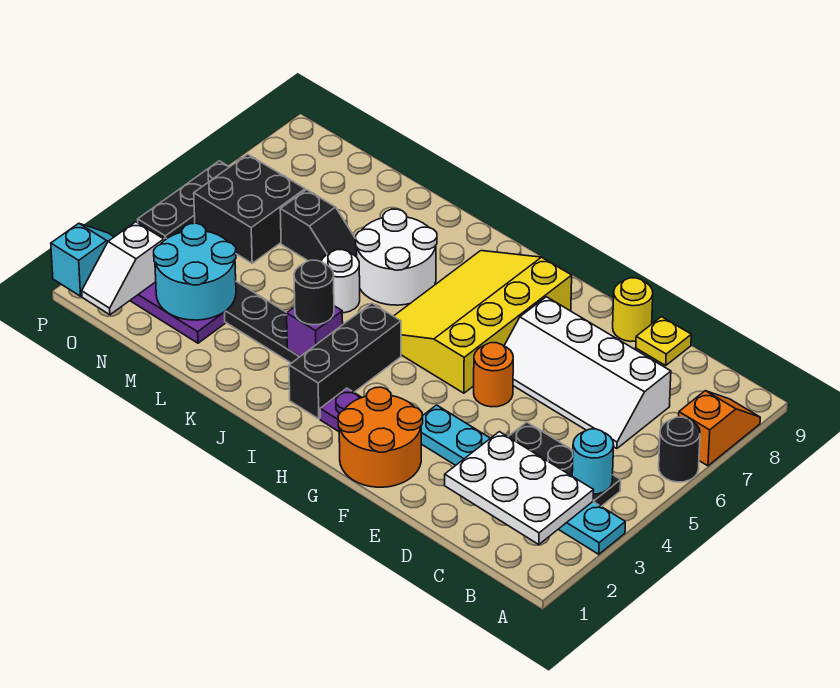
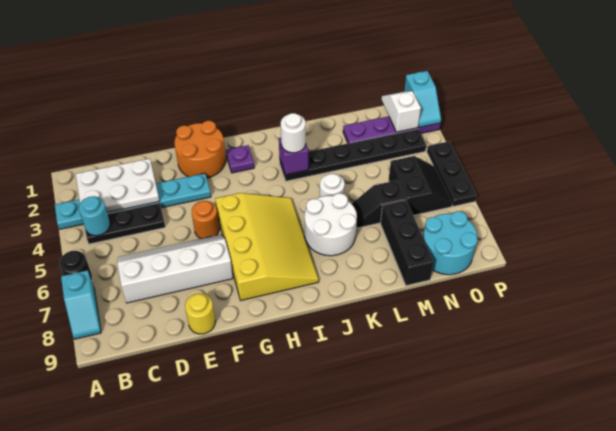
orange 1x2 slope [679,391,760,466] -> cyan 1x2 slope [61,270,101,339]
yellow 1x1 plate [636,317,691,365] -> none
black 1x3 brick [289,303,401,419] -> black 1x3 brick moved to [381,200,434,286]
black 1x1 round brick [294,260,334,325] -> white 1x1 round brick [280,113,306,153]
cyan 2x2 round brick [154,223,236,320] -> cyan 2x2 round brick moved to [423,211,478,275]
black 2x2 brick [194,154,305,263] -> black 2x2 slope [389,156,452,215]

